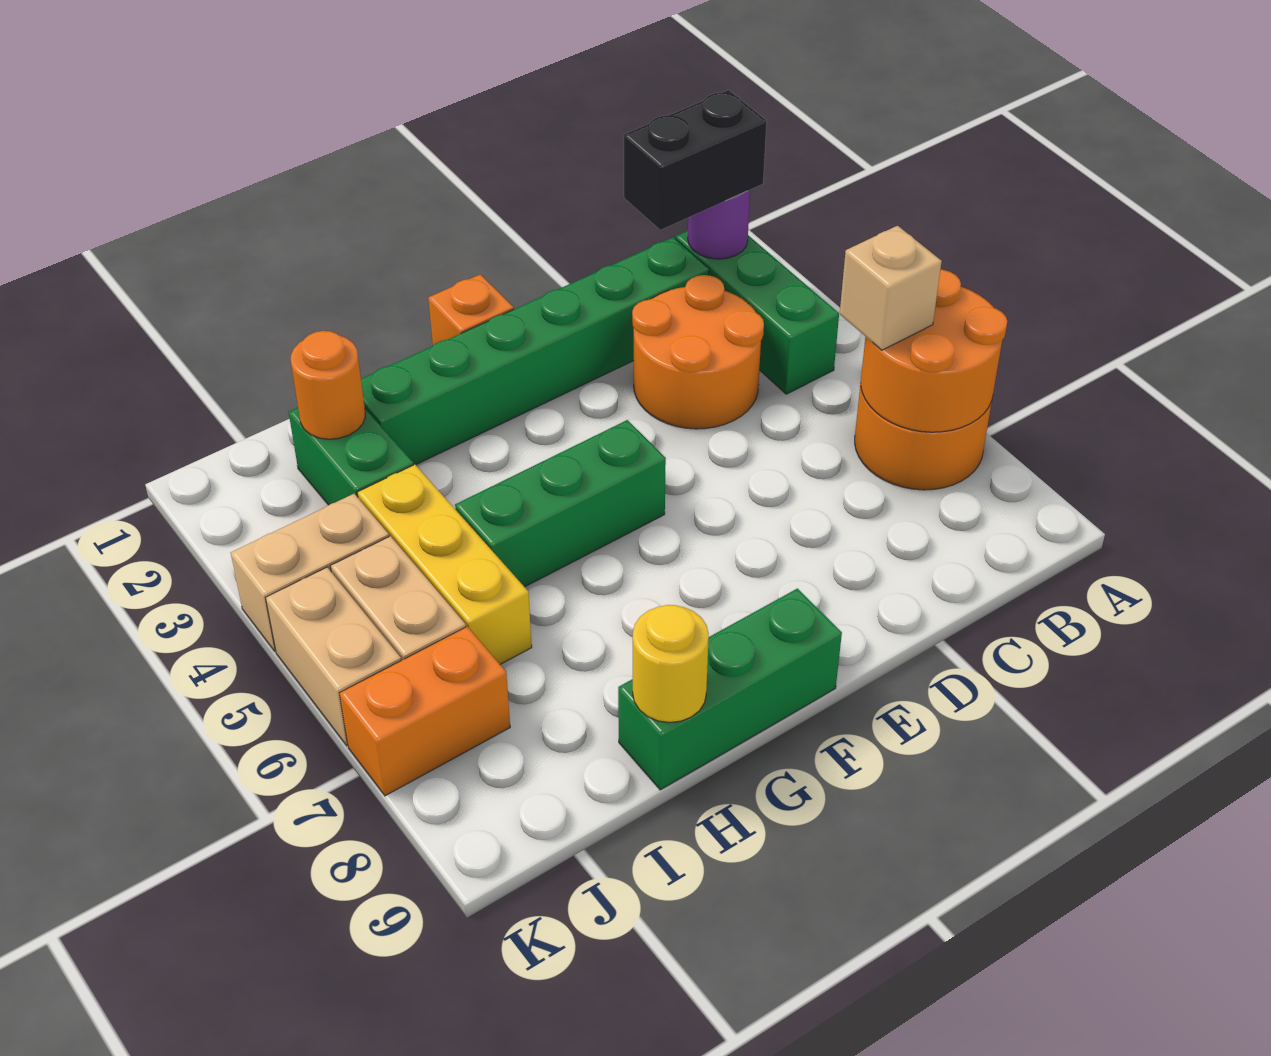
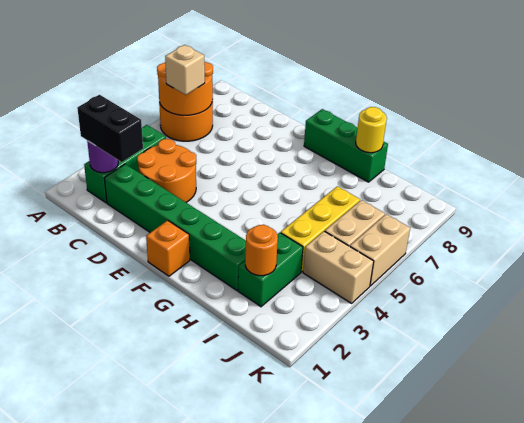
green 1x3 brick [455,420,666,587] -> none
orange 1x2 brick [340,626,510,796] -> none

